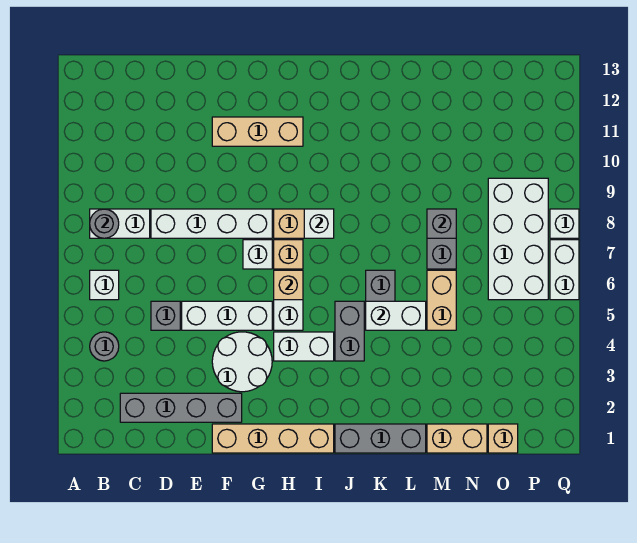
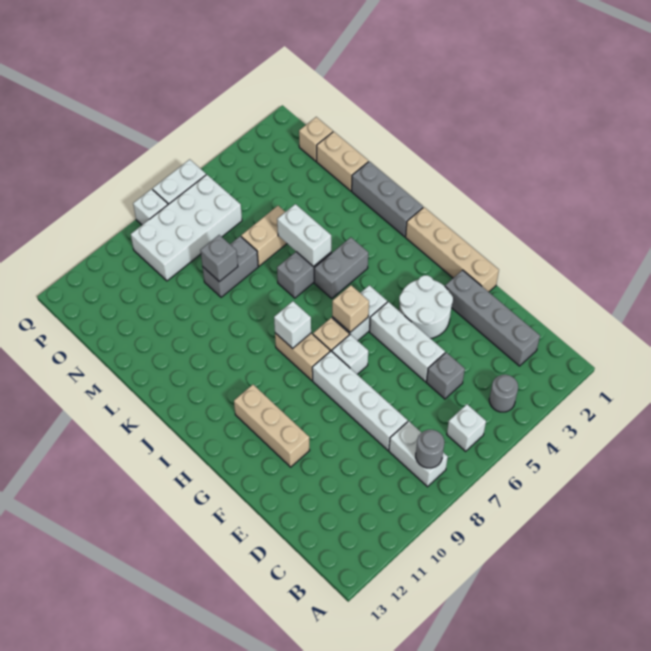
white 1x2 brick [274,332,334,361] -> none

